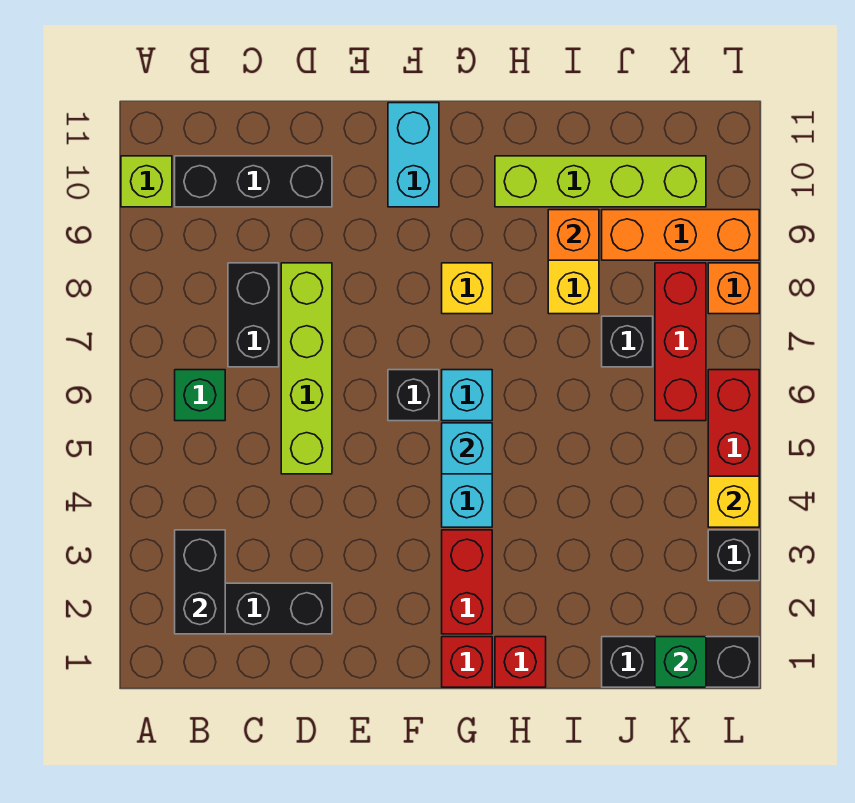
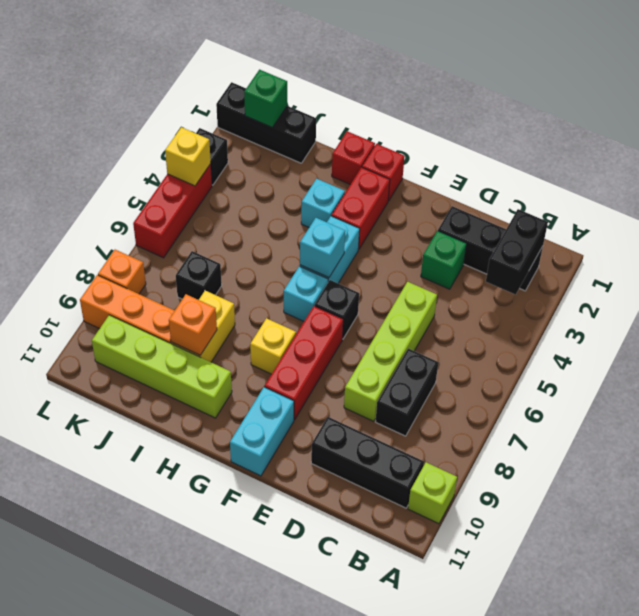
green 1x1 brick [175,370,225,421] -> green 1x1 brick moved to [421,231,467,289]
none -> cyan 1x1 brick [301,179,345,227]
red 1x3 brick [655,263,706,421] -> red 1x3 brick moved to [265,306,343,420]

